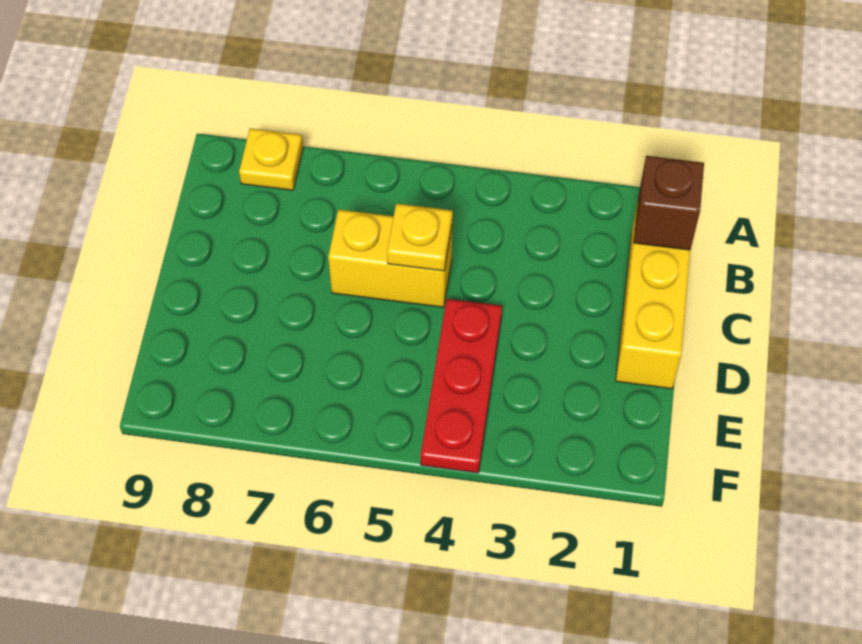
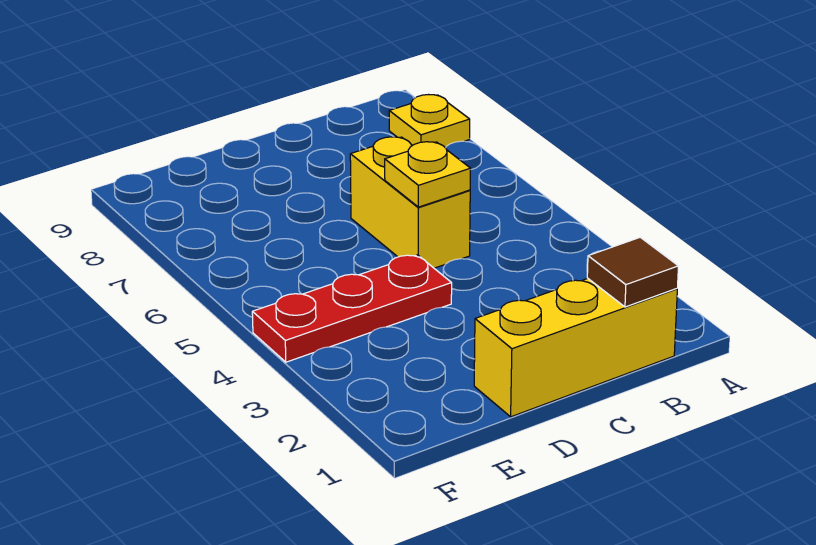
brown 1x1 brick [634,156,704,250] -> brown 1x1 tile [587,237,678,307]

